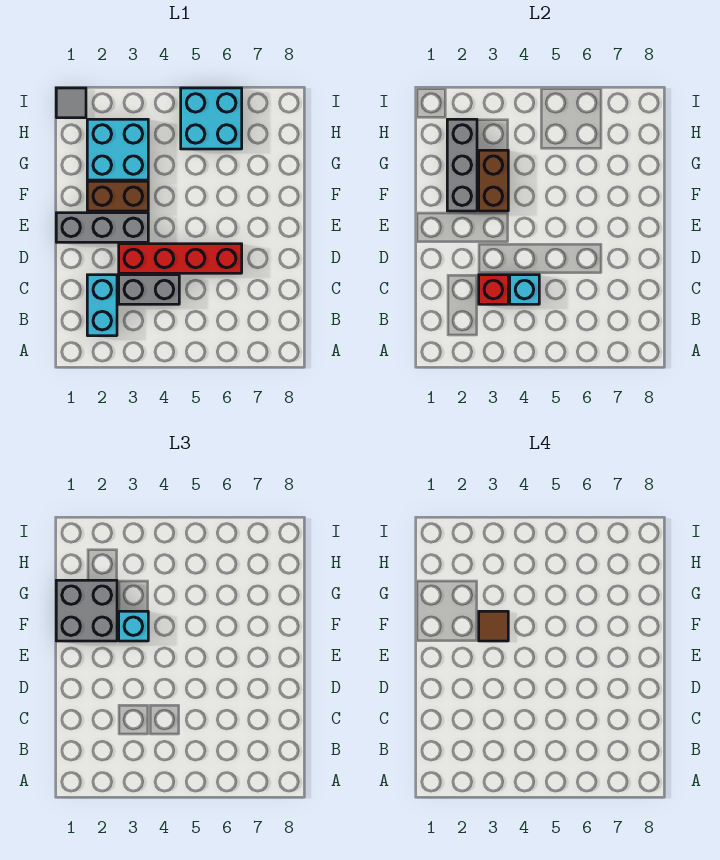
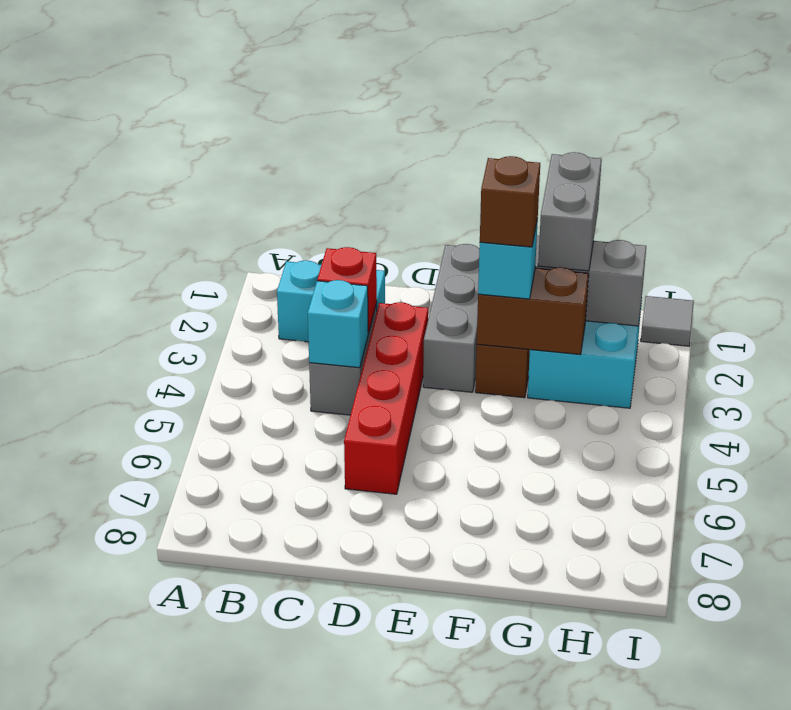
grey 2x2 brick [56,580,117,641] -> grey 1x2 brick [538,152,602,271]
brown 1x1 tile [479,611,508,641] -> brown 1x1 brick [480,156,540,247]
cyan 2x2 brick [181,88,242,149] -> none

